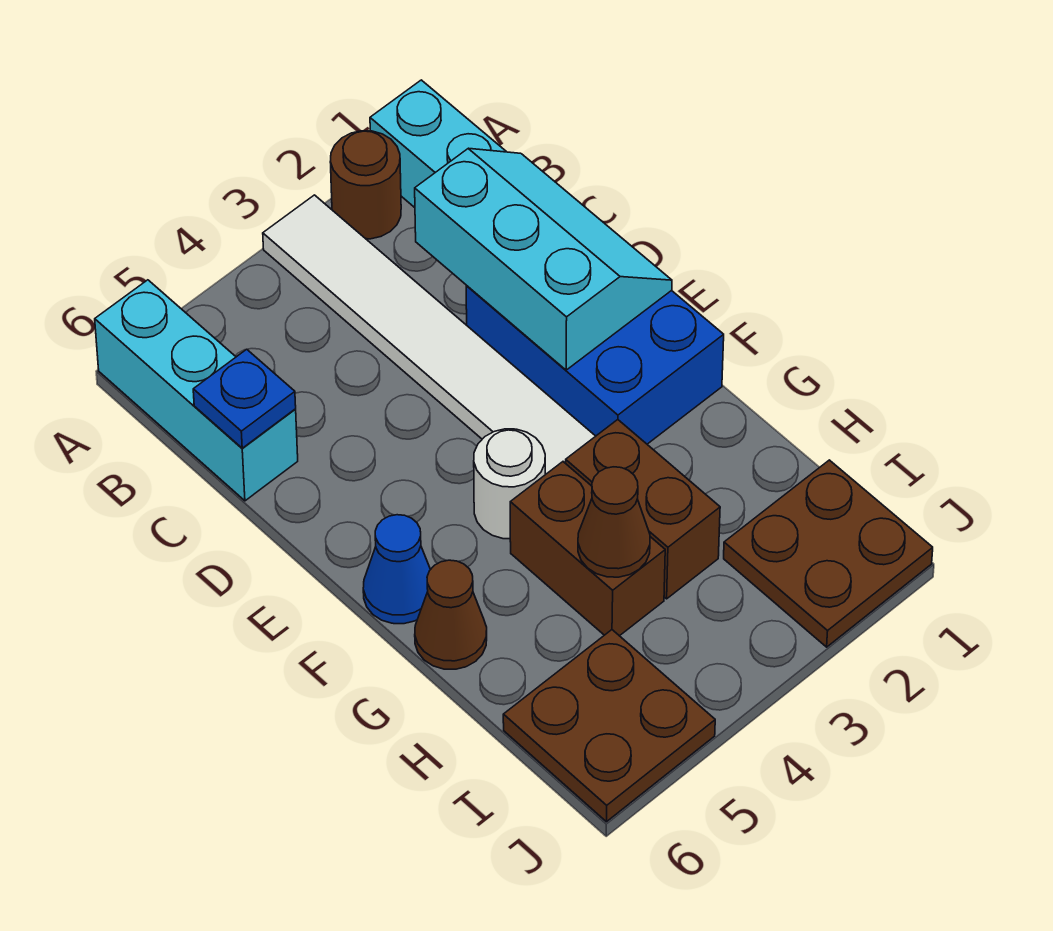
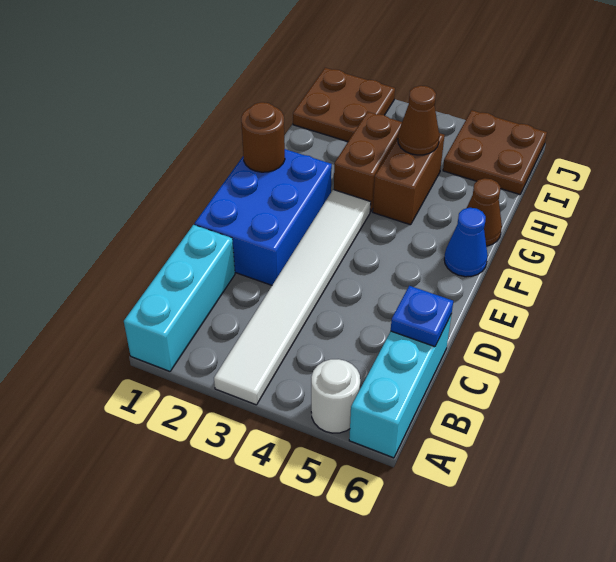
brown 1x1 round brick [330,131,401,239] -> brown 1x1 round brick moved to [241,102,285,172]
cyan 2x3 slope [415,148,672,370] -> none
white 1x1 round brick [474,429,545,539] -> white 1x1 round brick moved to [311,359,360,433]

